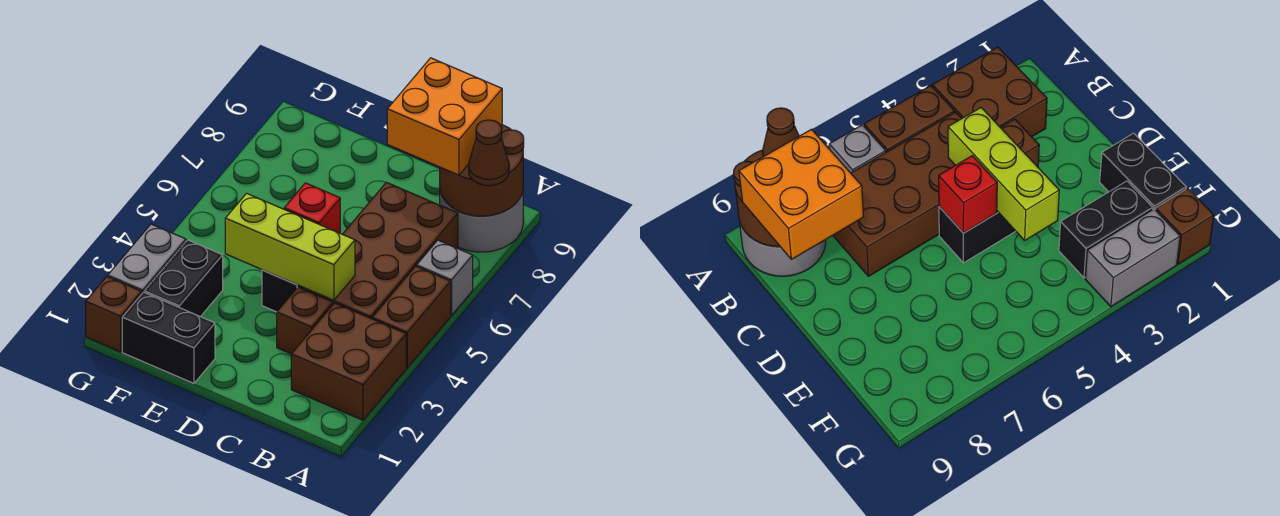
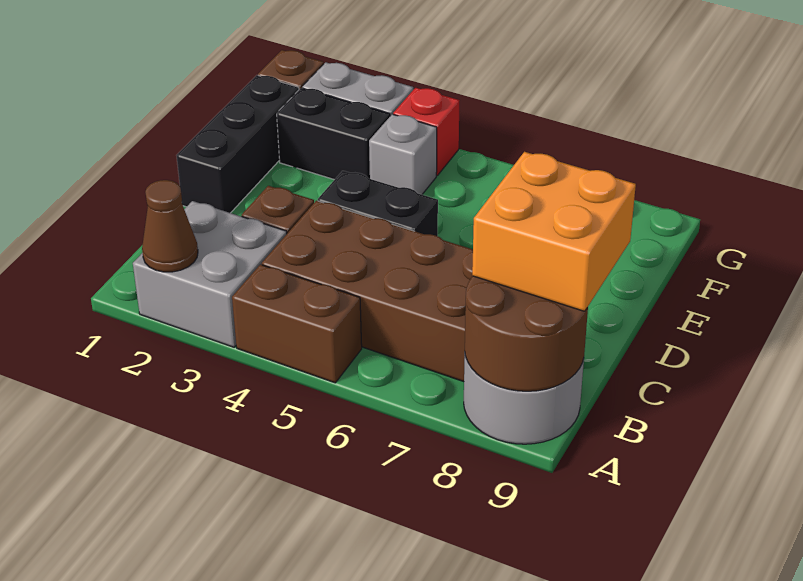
brown 2x2 brick [291,303,406,420] -> grey 2x2 brick [133,201,287,347]
grey 1x1 brick [417,240,473,316] -> grey 1x1 brick moved to [369,114,437,195]
brown 1x1 cone [469,120,509,186] -> brown 1x1 cone moved to [142,180,198,272]
lime 1x3 brick [225,193,355,300] -> none
red 1x1 brick [284,183,340,233] -> red 1x1 brick moved to [393,88,460,176]
black 1x2 brick [122,292,215,383] -> black 1x3 brick [176,75,299,213]

